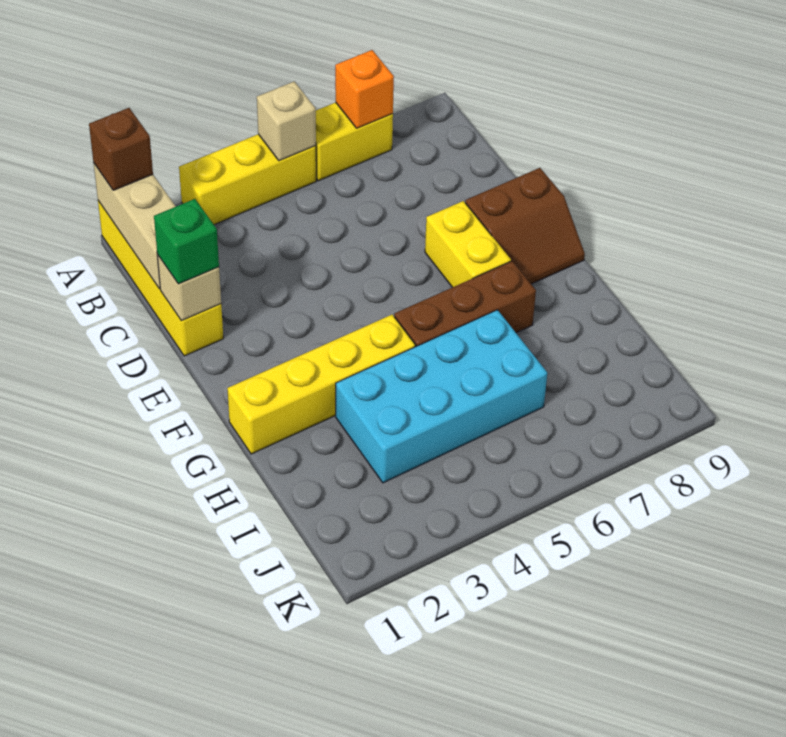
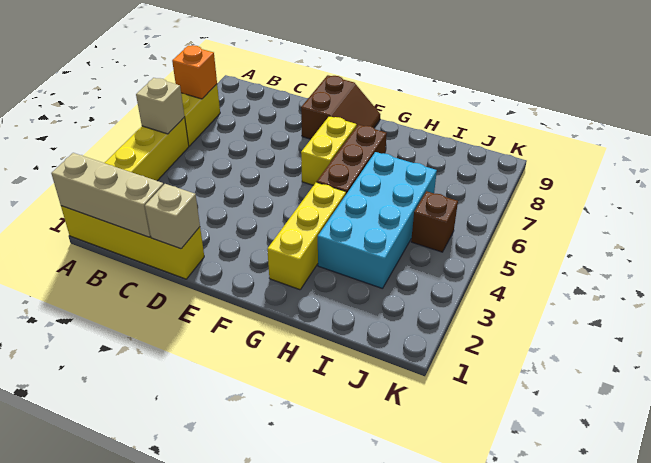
brown 1x1 brick [89,108,153,190] -> brown 1x1 brick moved to [411,191,458,252]
green 1x1 brick [154,199,219,284] -> none
yellow 1x2 brick [425,201,511,287] -> yellow 1x2 brick turned to [301,116,357,185]
yellow 1x4 brick [227,315,415,454] -> yellow 1x3 brick [267,182,346,290]

